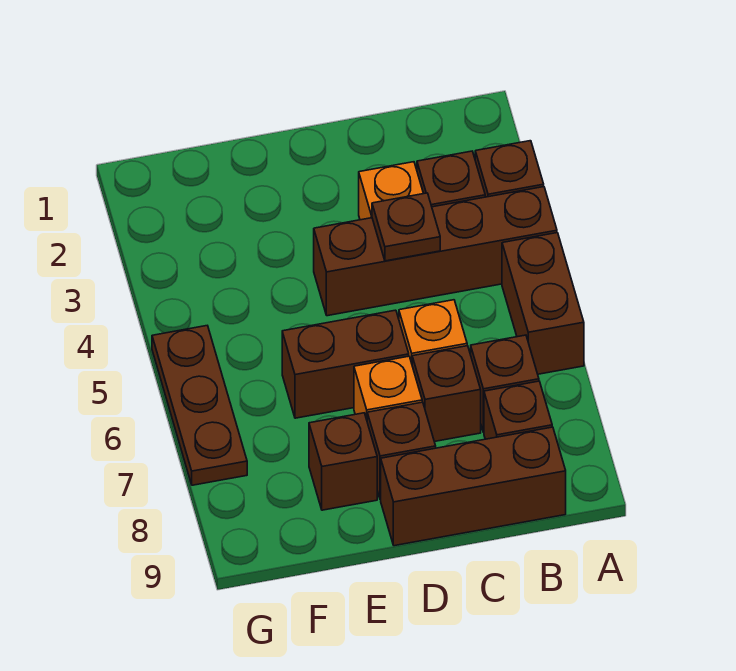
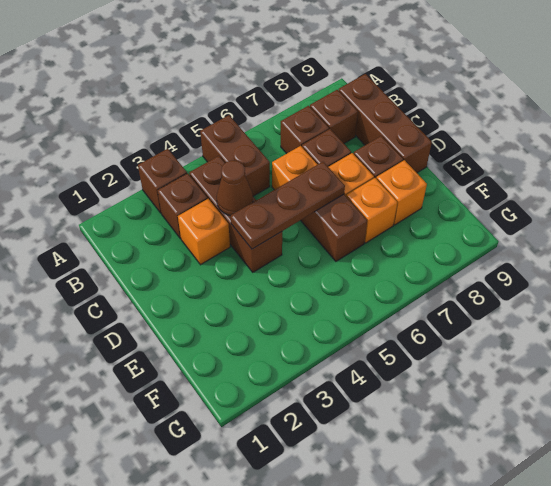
brown 1x4 brick [314,187,557,316] -> brown 1x3 brick [189,156,282,272]
brown 1x2 brick [502,233,584,374] -> brown 1x2 brick turned to [200,115,270,196]
brown 1x1 plate [372,193,440,261] -> brown 1x1 cone [216,160,253,216]
none -> orange 1x1 brick [346,178,397,243]
brown 1x1 brick [309,413,377,510] -> orange 1x1 brick [376,160,427,225]
brown 1x3 plate [152,326,247,485] -> brown 1x3 plate moved to [231,162,345,249]

